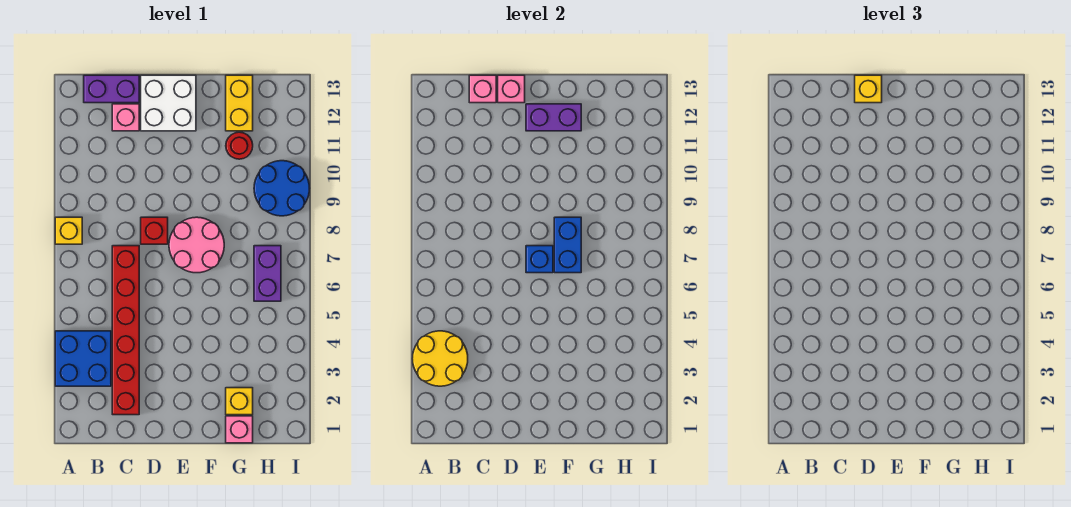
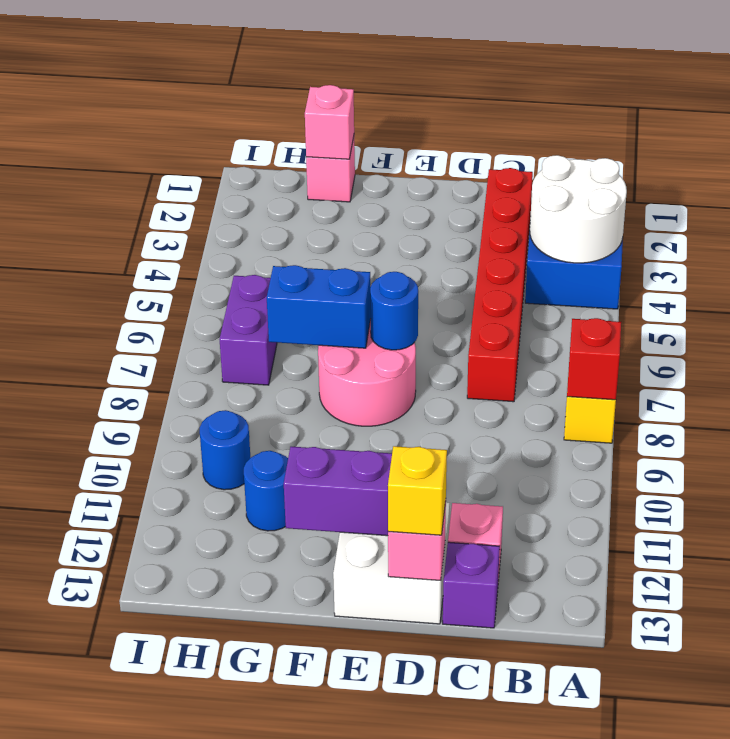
yellow 2x2 round brick [412,331,468,386] -> white 2x2 round brick [530,155,627,263]
purple 1x2 brick [84,75,139,103] -> purple 1x1 brick [443,542,500,628]
pink 1x1 brick [469,75,496,103] -> pink 1x1 brick moved to [305,85,354,159]
red 1x1 brick [141,217,168,244] -> red 1x1 brick moved to [567,318,621,400]
blue 1x1 brick [526,246,553,273] -> blue 1x1 round brick [370,272,418,350]
blue 1x2 brick [554,217,581,273] -> blue 1x2 brick turned to [267,265,371,348]
yellow 1x1 brick [226,388,253,415] -> none
red 1x1 round brick [226,132,253,159] -> blue 1x1 round brick [244,451,288,531]
yellow 1x2 brick [226,75,253,131] -> none
blue 2x2 round brick [254,161,310,216] -> blue 1x1 round brick [200,410,250,490]

